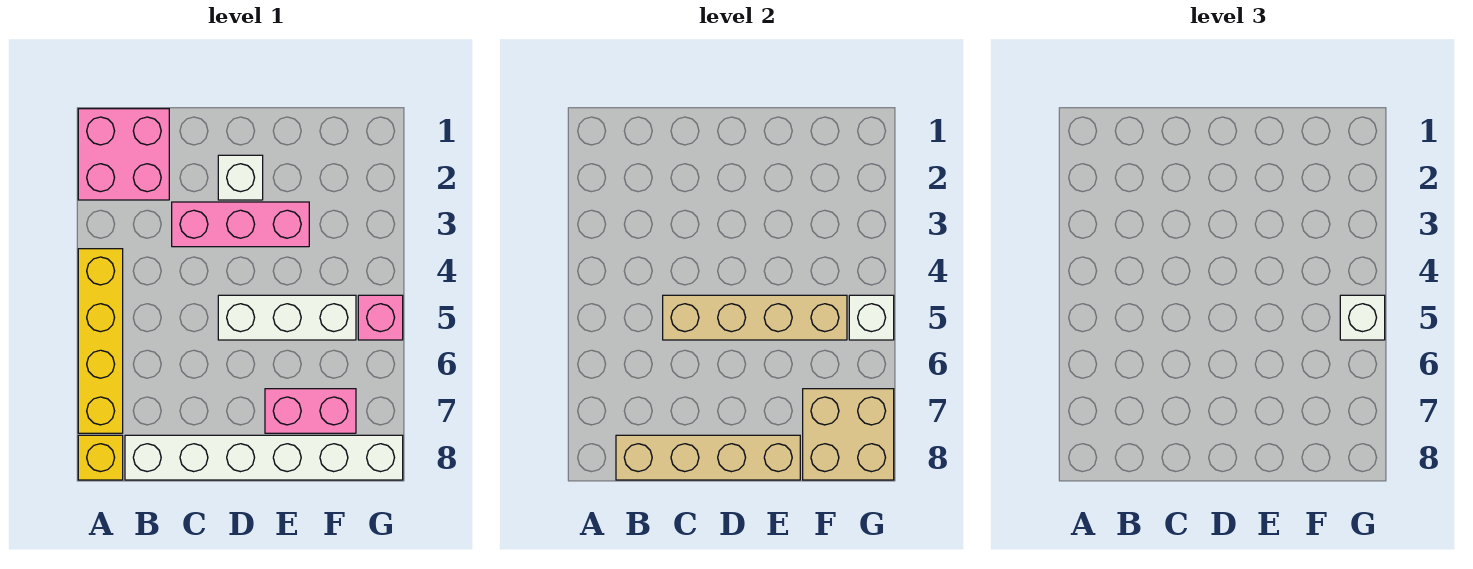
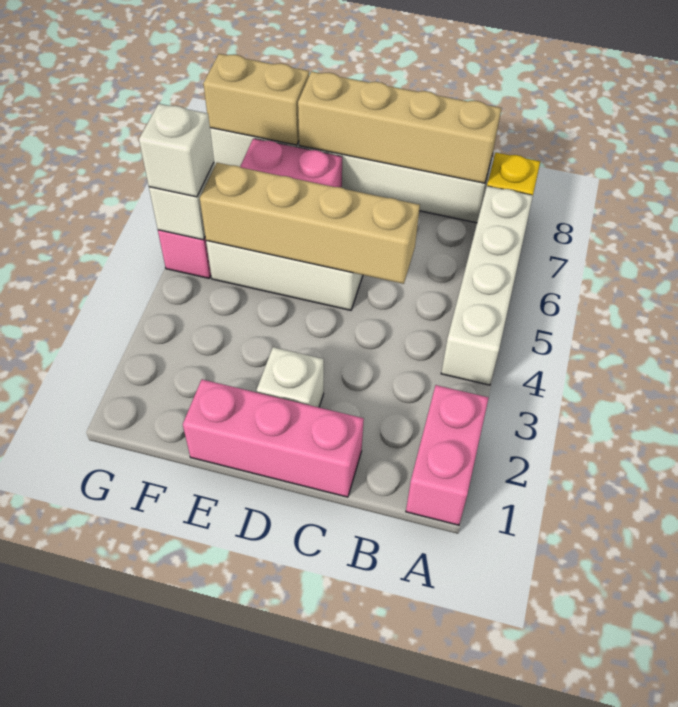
pink 2x2 brick [78,109,169,200] -> pink 1x2 brick [406,385,489,525]
yellow 1x4 brick [78,249,123,433] -> white 1x4 brick [441,186,533,385]
pink 1x3 brick [172,202,309,247] -> pink 1x3 brick moved to [183,379,364,497]
tan 2x2 brick [803,389,894,480] -> tan 1x2 brick [203,54,309,145]

